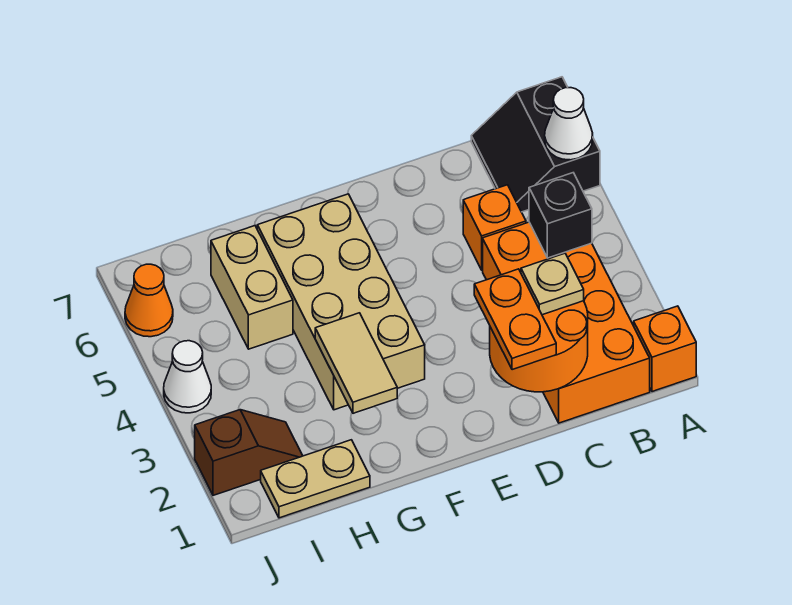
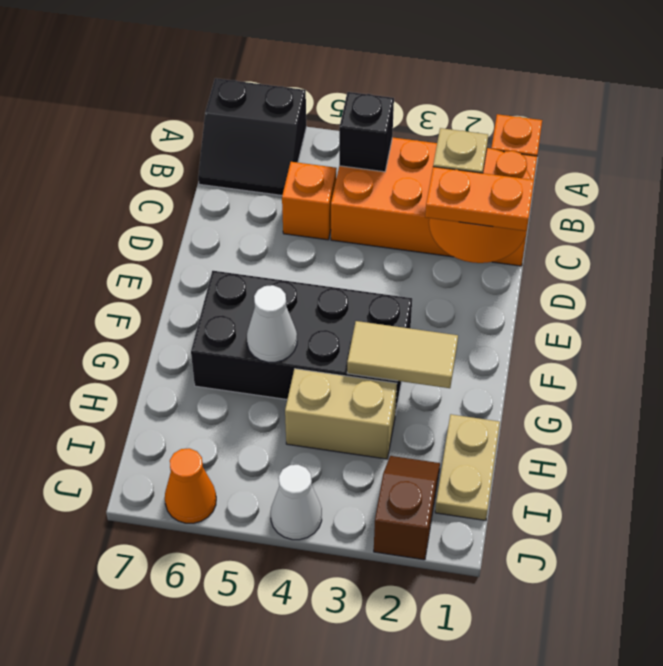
white 1x1 cone [545,88,593,160] -> white 1x1 cone moved to [247,285,297,362]
tan 2x4 brick [257,194,425,410] -> black 2x4 brick [191,271,412,415]
tan 1x2 brick [211,226,293,349] -> tan 1x2 brick moved to [285,369,397,459]

